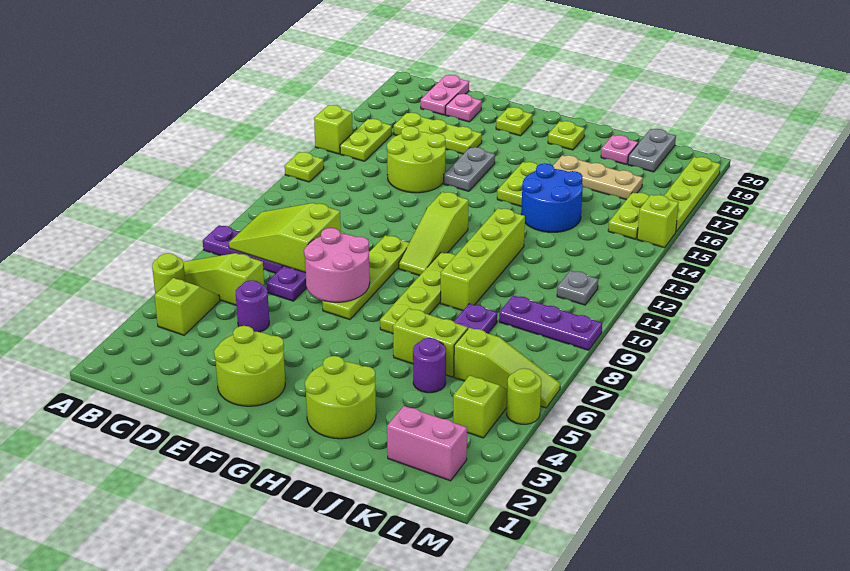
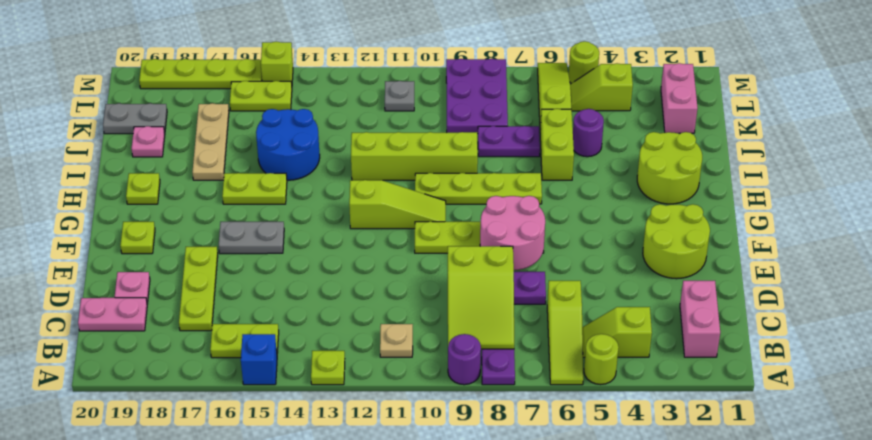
lime 1x1 brick [314,105,353,154] -> blue 1x1 brick [241,334,277,385]
none -> pink 1x2 brick [680,281,720,357]
none -> tan 1x1 plate [380,324,413,357]
purple 1x1 round brick [236,280,269,332] -> purple 1x1 round brick moved to [448,334,481,385]
lime 2x2 round brick [387,126,446,193] -> none
purple 1x3 plate [499,295,602,350] -> purple 2x3 plate [446,59,508,134]

